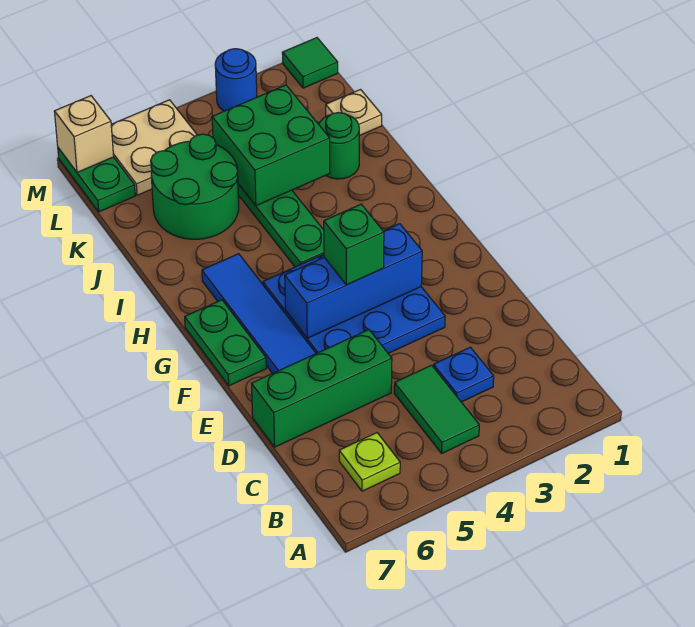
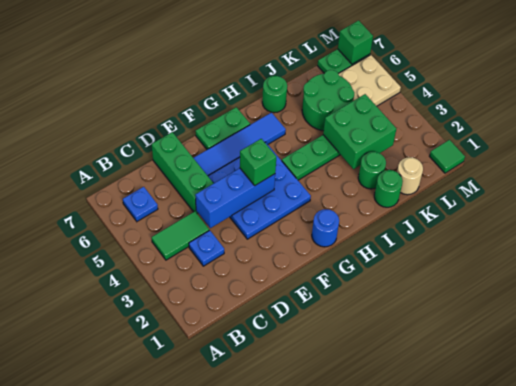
lime 1x1 plate [339,433,400,491] -> blue 1x1 plate [123,187,158,221]
blue 1x3 brick [285,224,422,338] -> blue 1x3 brick turned to [195,168,275,228]
none -> green 1x1 round brick [262,76,287,113]
none -> green 1x1 round brick [374,170,403,207]
tan 1x1 plate [326,90,382,136] -> tan 1x1 round brick [397,157,423,195]
blue 1x1 round brick [215,49,257,111] -> blue 1x1 round brick moved to [312,209,339,247]
tan 1x1 brick [54,96,114,172] -> green 1x1 brick [338,20,373,64]

